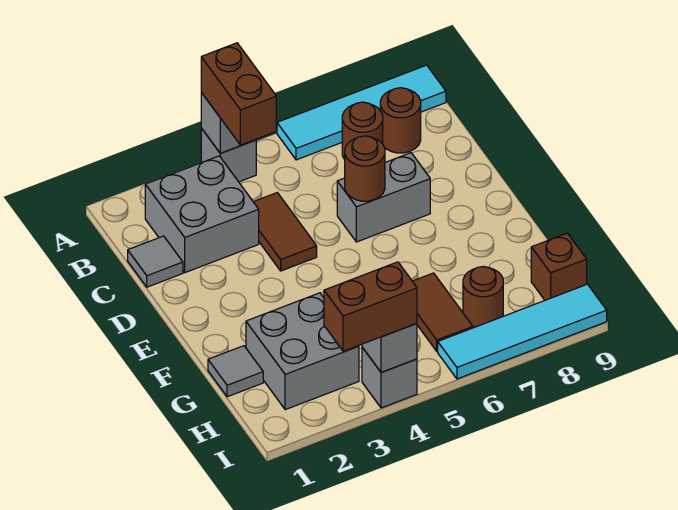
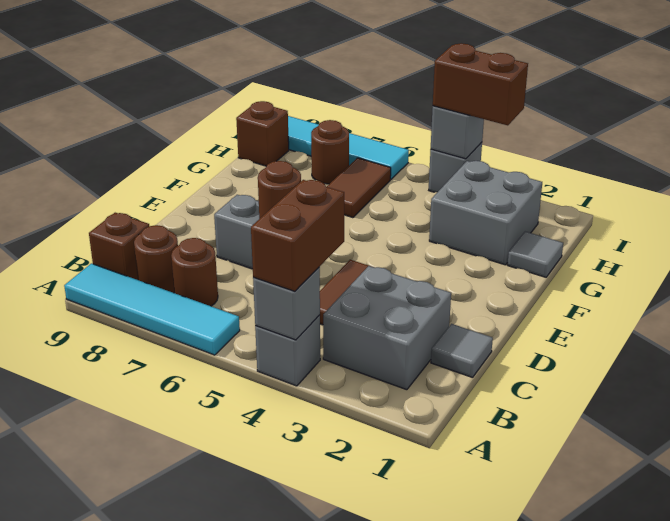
none -> brown 1x1 brick [89,213,149,280]

